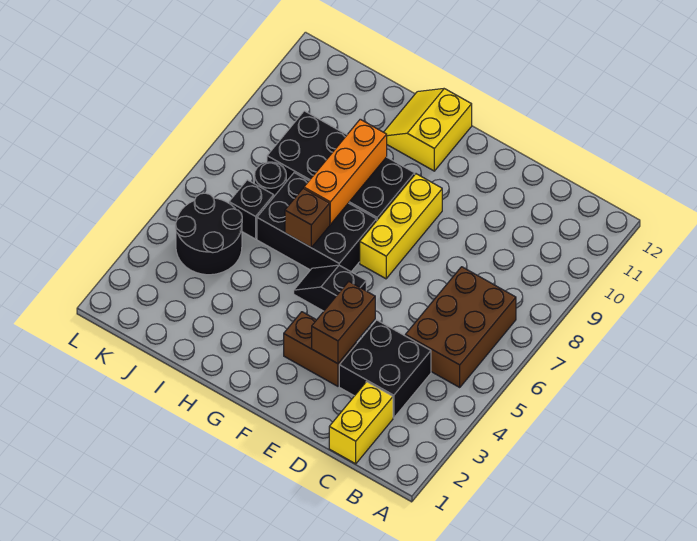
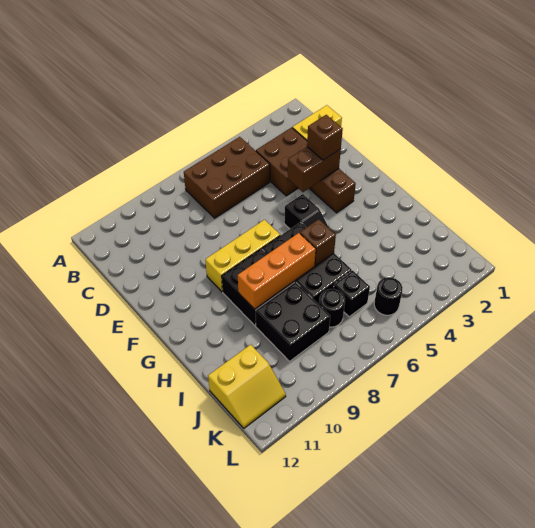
black 2x2 brick [339,320,431,418] -> brown 2x2 brick [256,128,307,196]
none -> brown 1x1 brick [307,115,343,160]
yellow 2x2 slope [384,89,472,171] -> yellow 2x2 slope moved to [208,345,286,428]
black 2x2 round brick [175,193,242,275] -> black 1x1 round brick [374,277,403,315]

